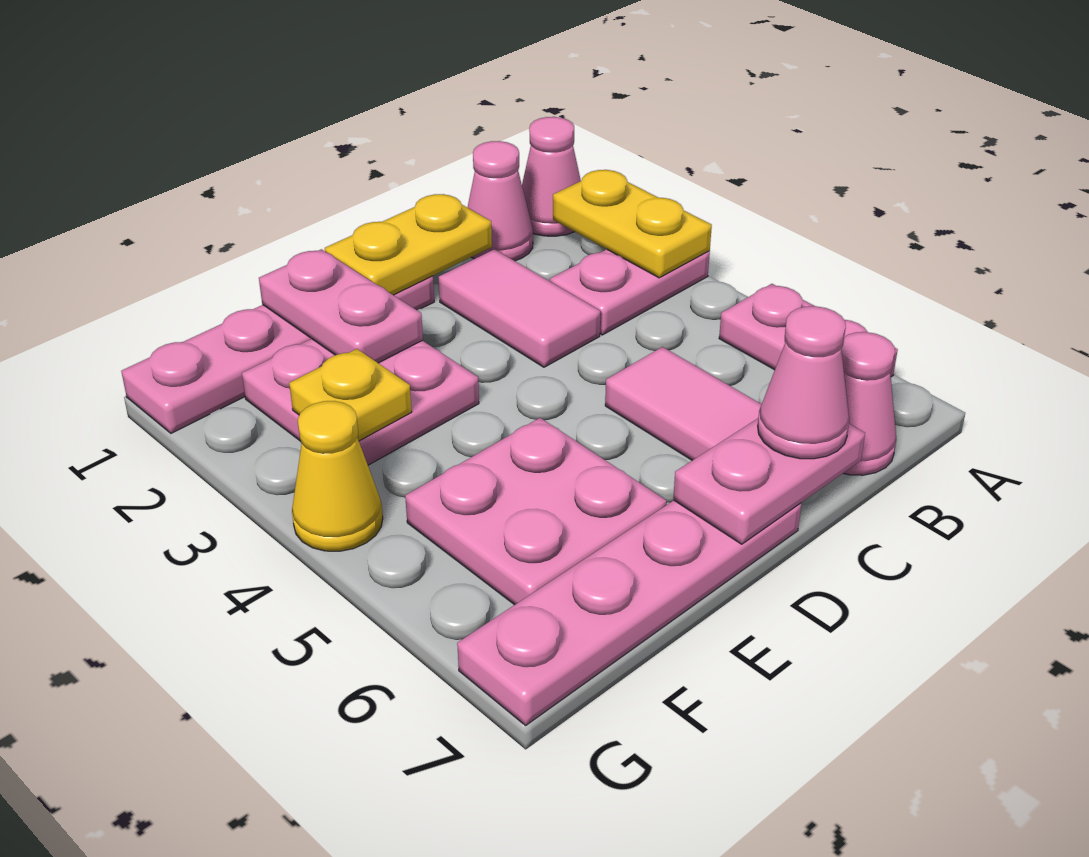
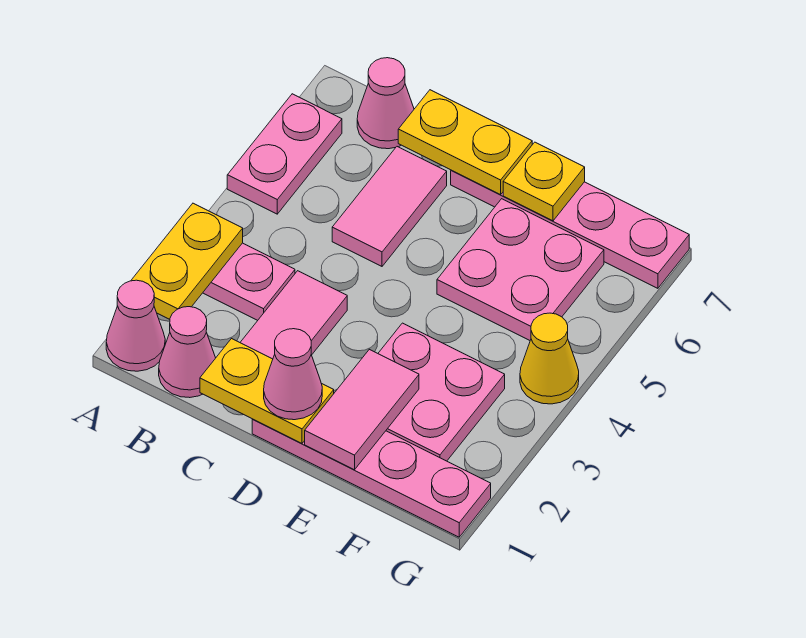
pink 1x2 plate [673,419,865,544] -> yellow 1x2 plate [398,90,532,195]
pink 1x1 cone [758,306,849,459] -> pink 1x1 cone moved to [264,329,322,420]
pink 1x2 plate [259,249,423,363] -> pink 1x2 tile [305,349,419,470]
yellow 1x1 plate [289,349,412,441] -> yellow 1x1 plate moved to [503,142,585,221]

